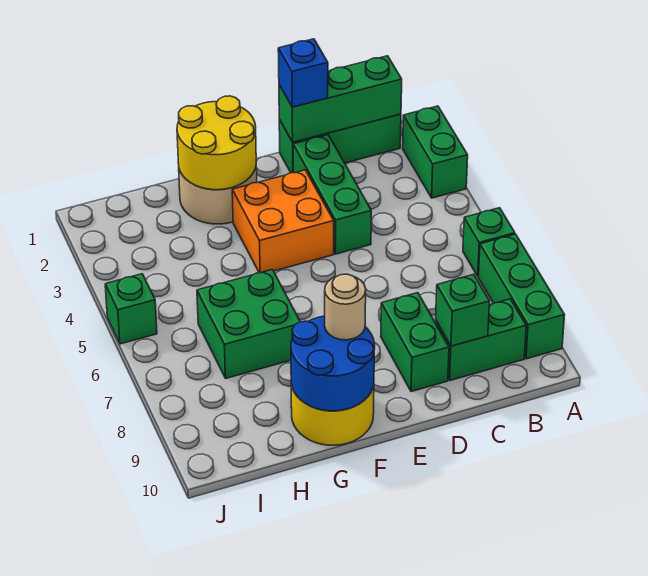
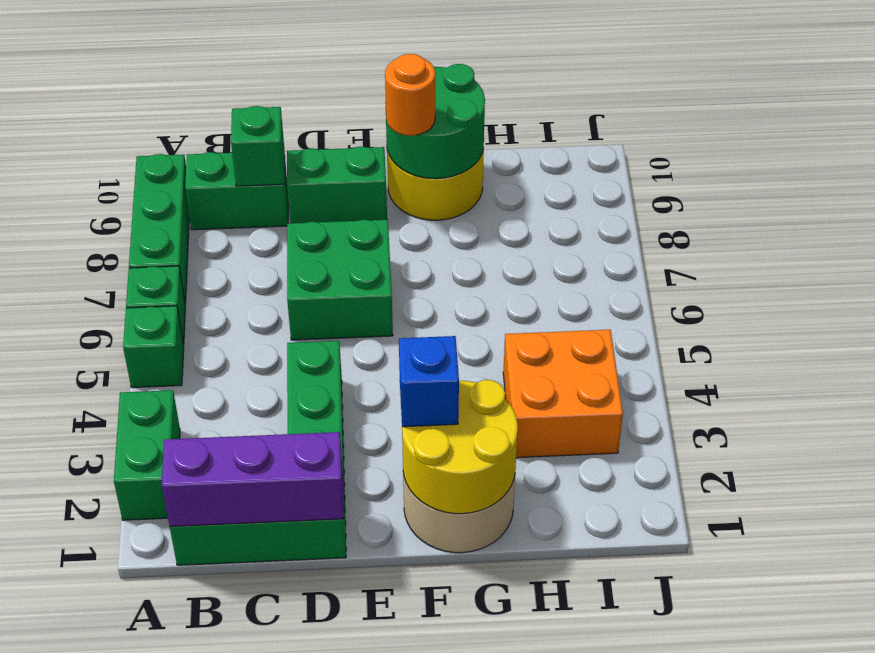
green 1x3 brick [279,56,402,142] -> purple 1x3 brick [162,432,344,527]
blue 1x1 brick [278,39,328,107] -> blue 1x1 brick moved to [399,336,459,427]
green 1x2 brick [381,293,449,392] -> green 1x2 brick turned to [287,147,387,223]
orange 2x2 brick [232,170,334,273] -> orange 2x2 brick moved to [503,330,623,458]
blue 2x2 round brick [291,316,375,411] -> green 2x2 round brick [385,64,485,179]
tan 1x1 round brick [325,274,366,340] -> orange 1x1 round brick [385,54,435,136]
green 2x2 brick [197,270,300,378] -> green 2x2 brick moved to [287,220,393,340]
green 1x1 brick [105,274,157,344] -> green 1x1 brick moved to [123,306,184,388]

